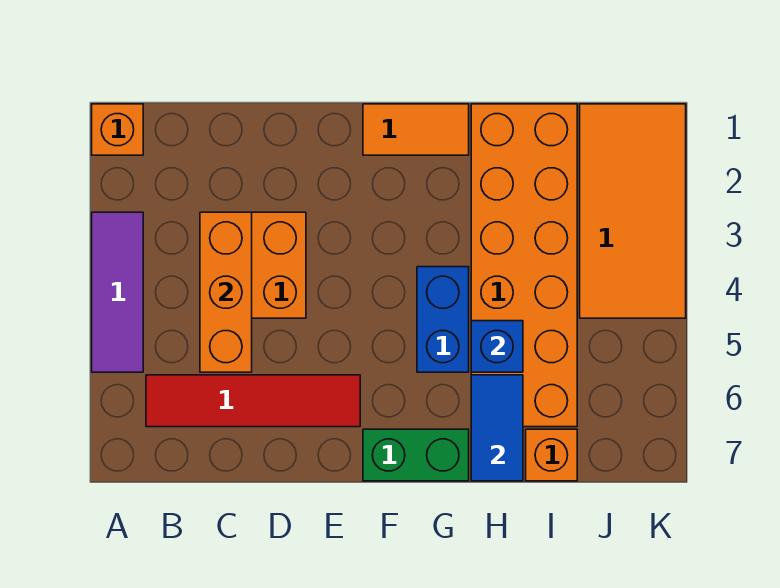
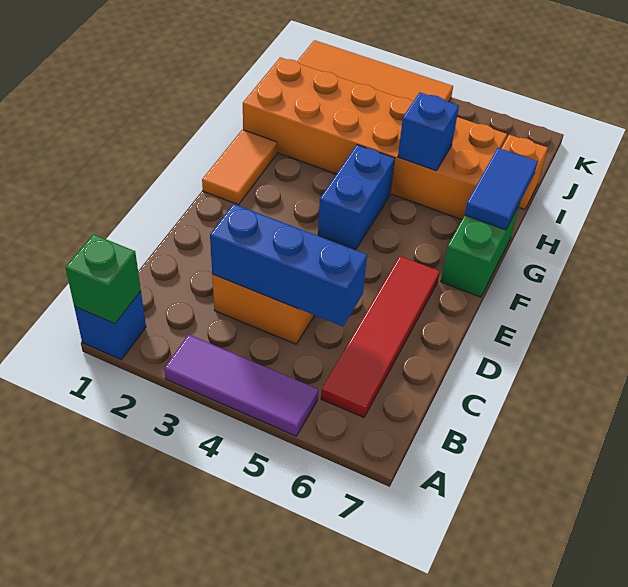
orange 1x1 brick [92,104,143,155] -> blue 1x1 brick [74,291,146,359]
none -> green 1x1 brick [65,234,141,324]
orange 1x3 brick [200,212,252,372] -> blue 1x3 brick [210,204,367,327]
blue 1x2 brick [417,267,469,372] -> blue 1x2 brick turned to [318,145,395,250]
blue 1x2 tile [471,375,523,481] -> blue 1x2 tile turned to [465,148,538,230]

